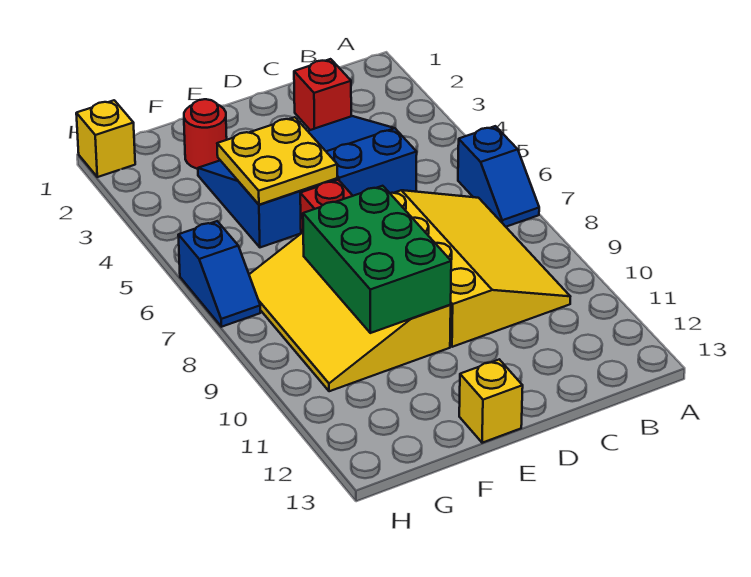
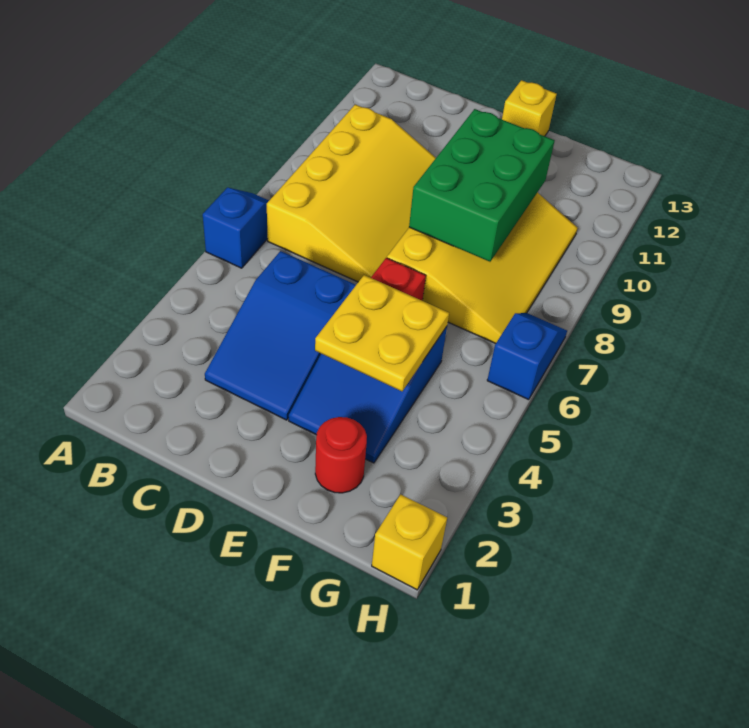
yellow 3x4 slope [390,190,570,347] -> yellow 3x4 slope turned to [267,105,436,282]
red 1x1 brick [294,59,351,130] -> none

